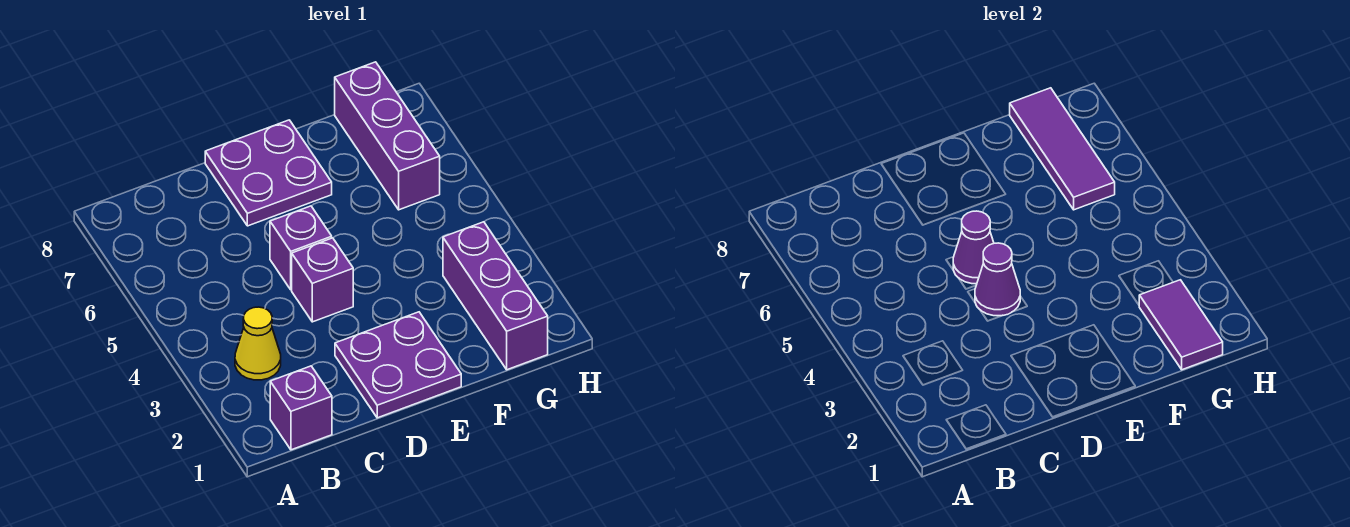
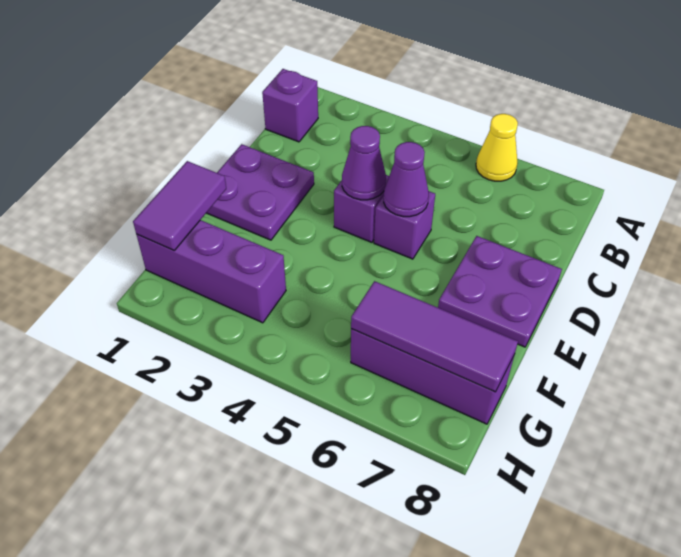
yellow 1x1 cone [235,307,281,380] -> yellow 1x1 cone moved to [476,114,518,181]
purple 1x2 tile [1139,280,1223,370] -> purple 1x2 tile turned to [133,161,226,250]

